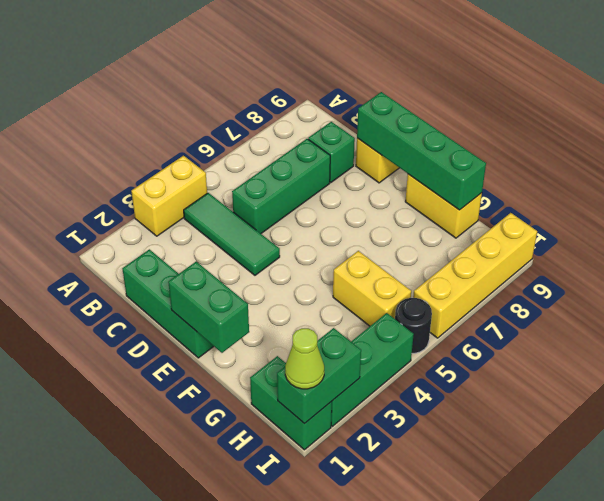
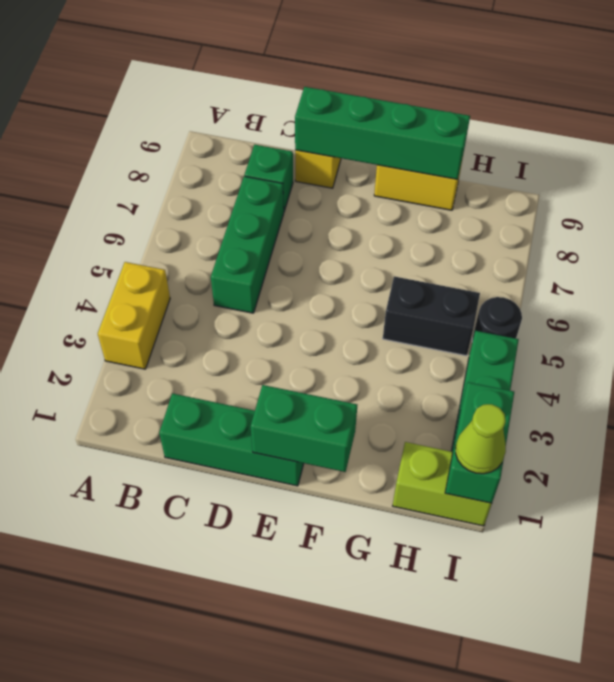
green 1x3 tile [184,193,280,275] -> none
yellow 1x2 brick [333,251,411,326] -> black 1x2 brick [383,276,480,356]
green 1x2 brick [250,356,332,450] -> lime 1x2 brick [393,442,492,526]
yellow 1x4 brick [413,213,537,338] -> none

